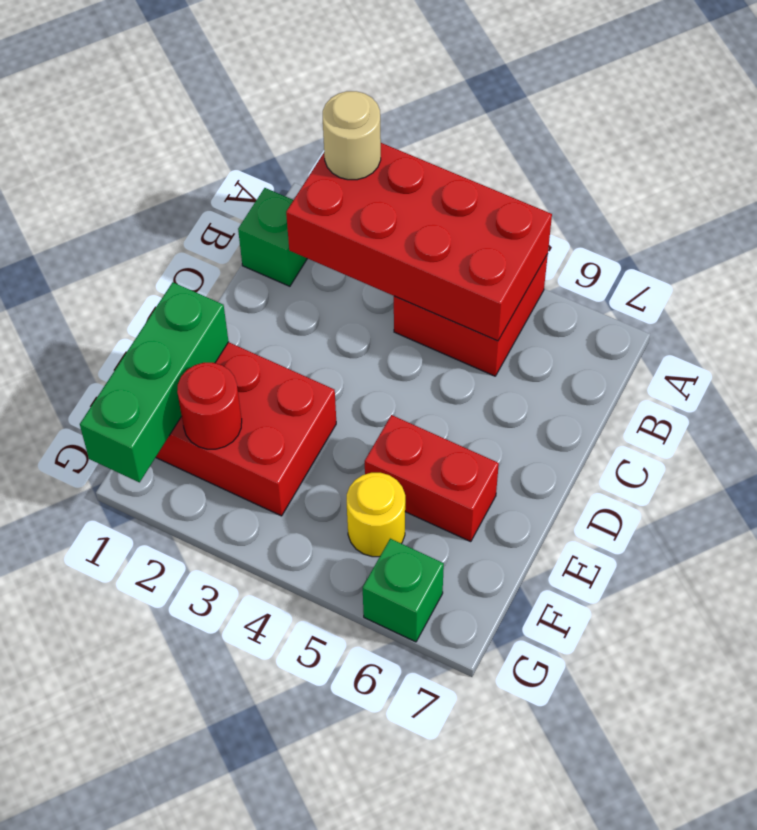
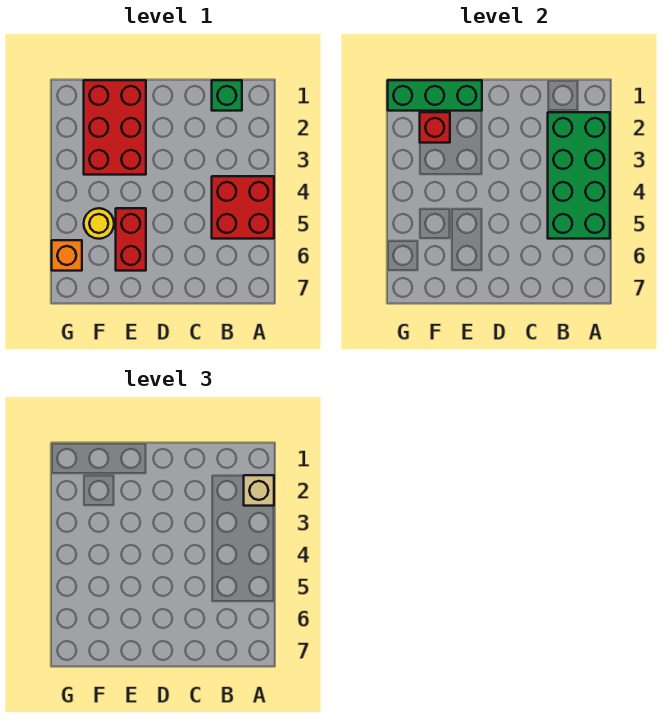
red 2x4 brick [286,143,552,341] -> green 2x4 brick [548,112,610,239]
tan 1x1 round brick [323,91,381,180] -> tan 1x1 brick [244,475,274,506]
red 1x1 round brick [177,363,242,449] -> red 1x1 brick [420,112,450,143]
green 1x1 brick [363,539,444,642] -> orange 1x1 brick [52,240,82,271]

